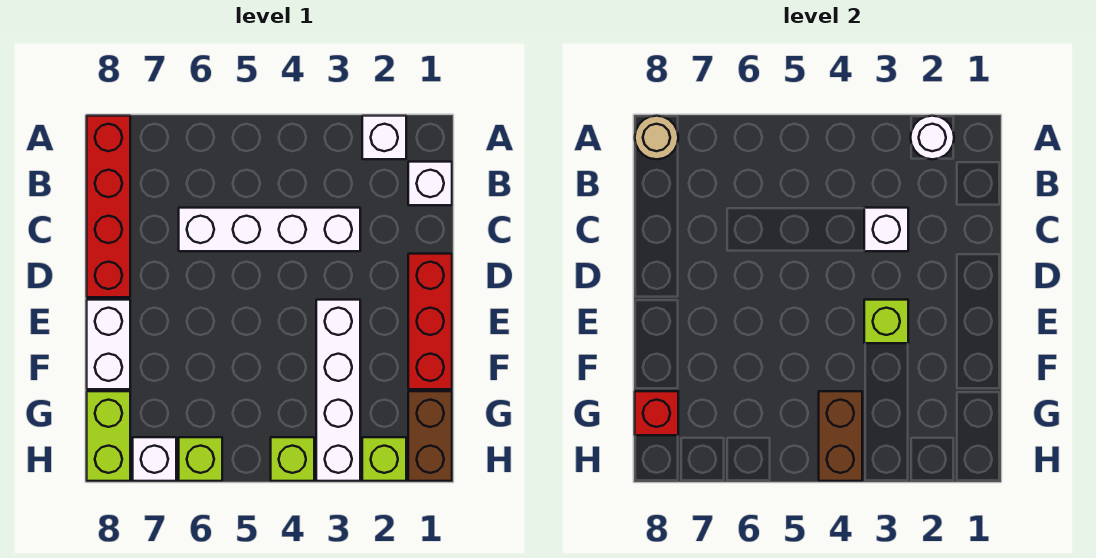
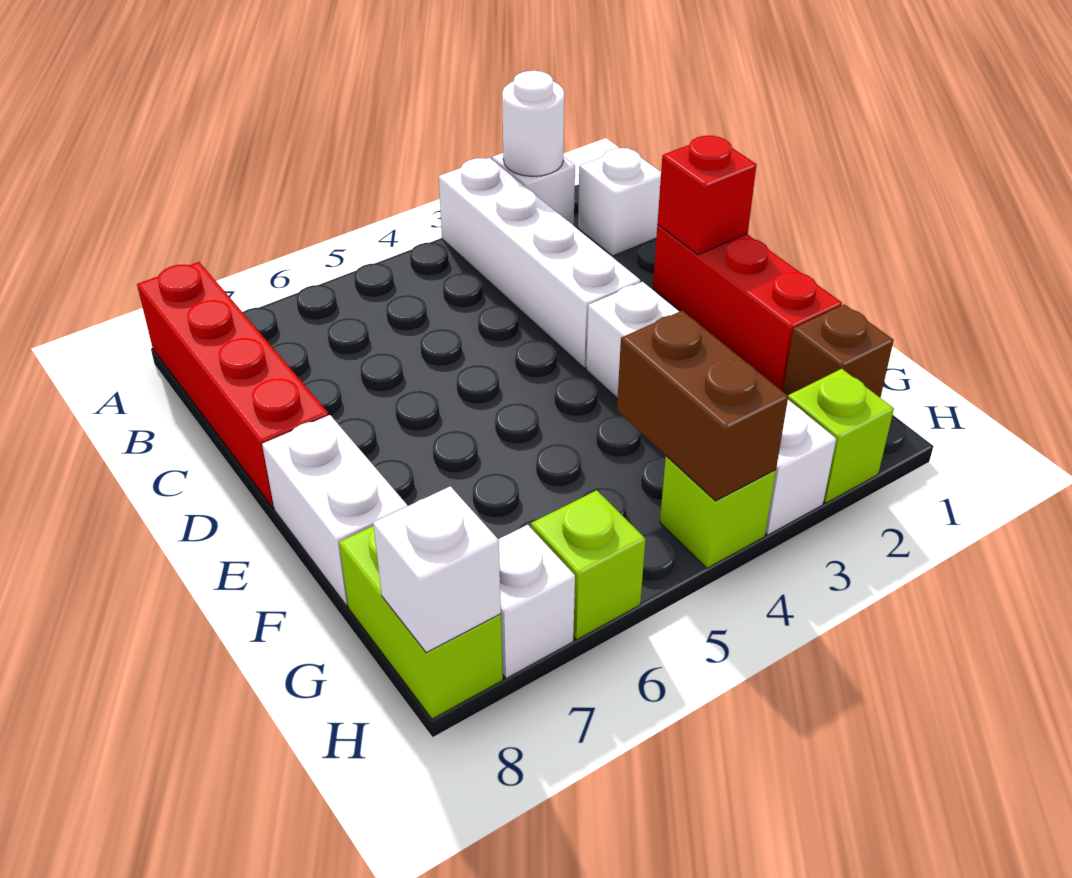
tan 1x1 round brick [635,116,678,159] -> none
white 1x4 brick [179,208,360,251] -> white 1x4 brick turned to [439,158,641,368]
white 1x1 brick [864,208,908,251] -> white 1x1 brick moved to [373,486,501,653]
lime 1x1 brick [864,300,908,343] -> none
brown 1x2 brick [408,391,452,481] -> brown 1x1 brick [783,304,894,398]
red 1x1 brick [635,391,678,435] -> red 1x1 brick moved to [657,136,757,255]

